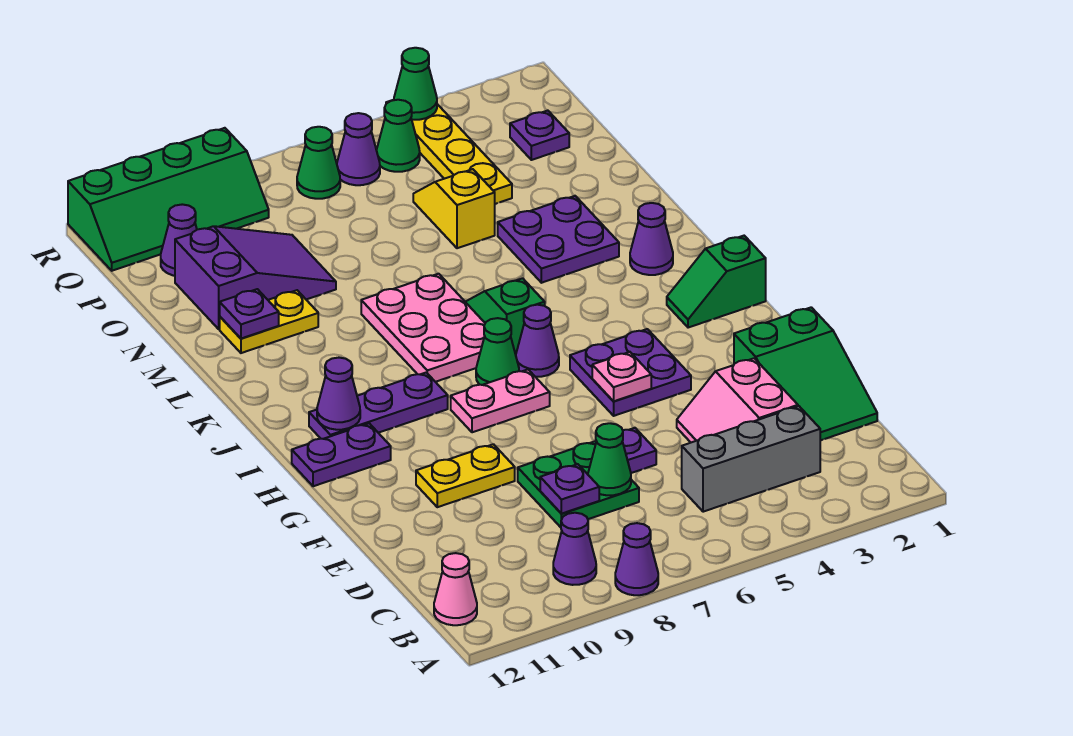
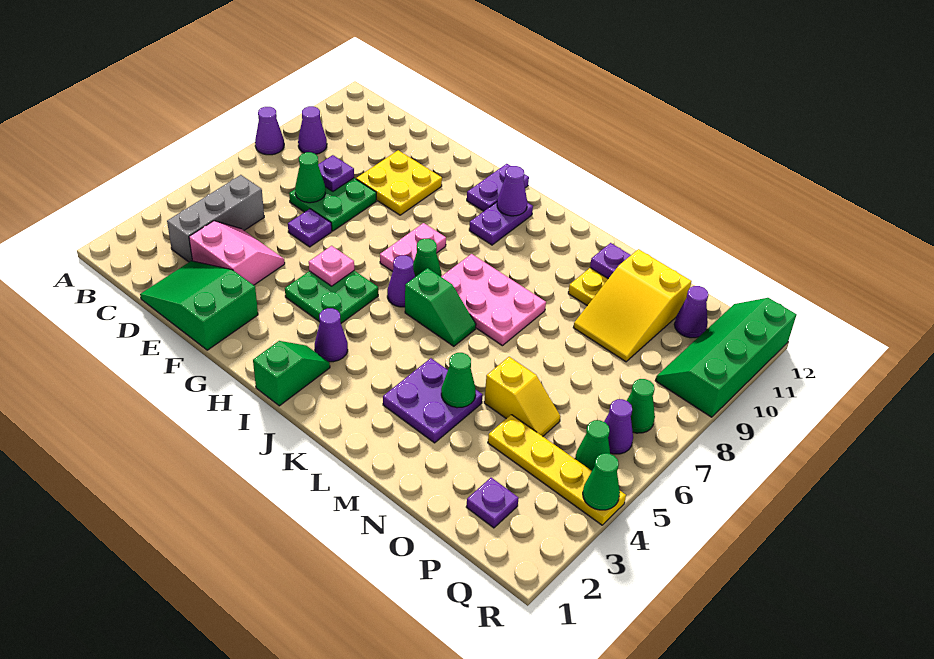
pink 1x1 cone [434,553,477,625] -> none
yellow 1x2 plate [416,444,515,507] -> yellow 2x2 plate [356,150,442,215]
purple 2x2 plate [570,329,691,416] -> green 2x2 plate [285,271,378,323]
purple 1x3 plate [309,372,448,439] -> purple 1x2 plate [469,202,533,245]
purple 1x1 cone [630,203,673,275] -> purple 1x1 cone moved to [315,308,348,362]
none -> green 1x1 cone [441,353,476,408]
purple 2x3 slope [175,226,336,329] -> yellow 2x3 slope [573,249,692,362]

